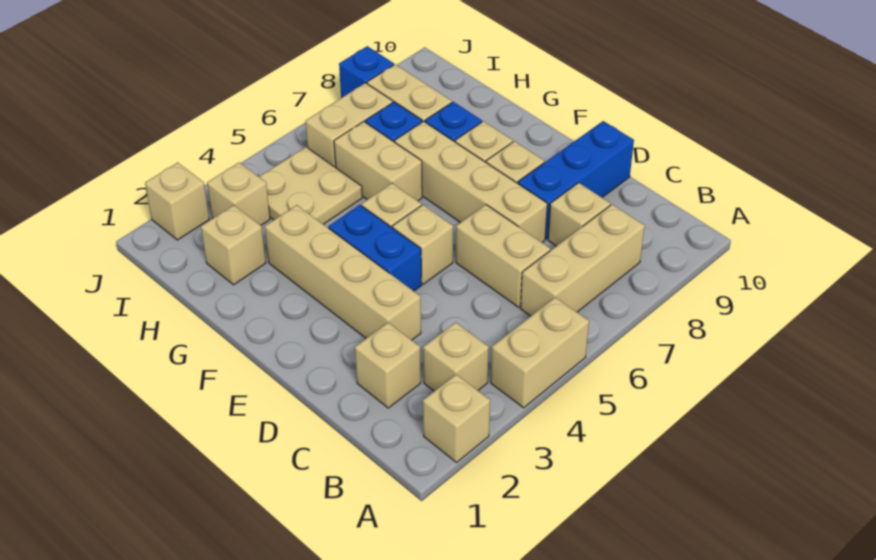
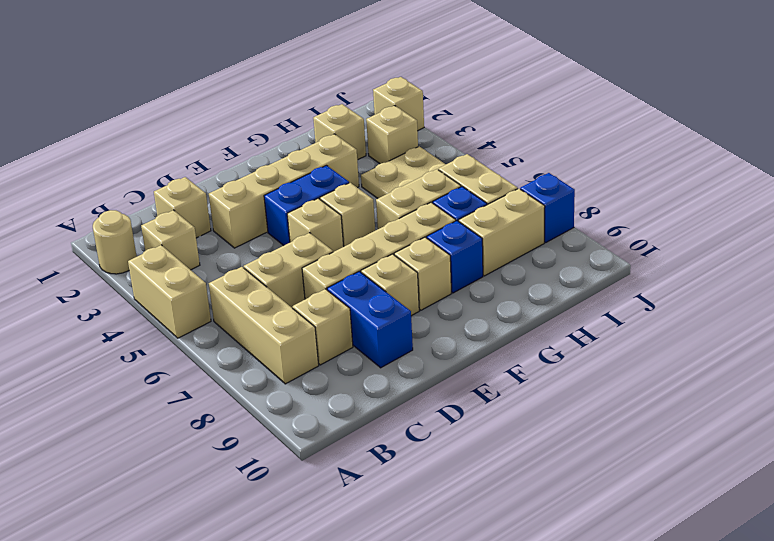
tan 1x1 brick [423,374,490,462] -> tan 1x1 round brick [93,210,137,274]
blue 1x3 brick [518,121,634,239] -> blue 1x2 brick [327,271,413,368]

